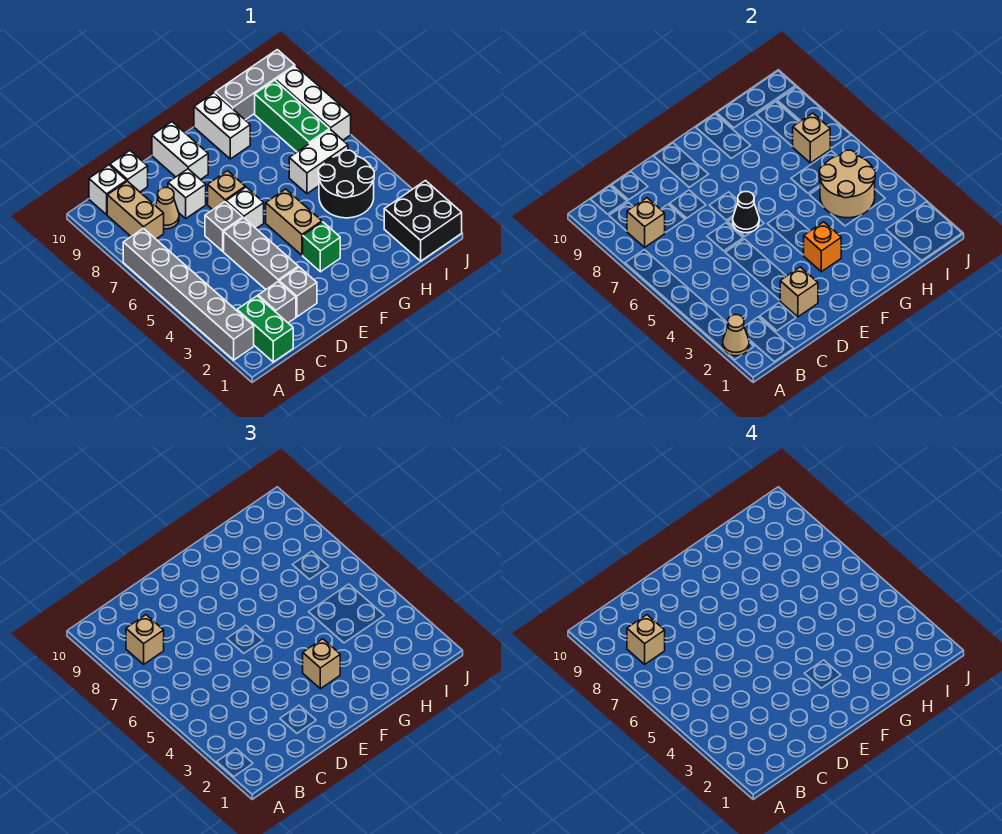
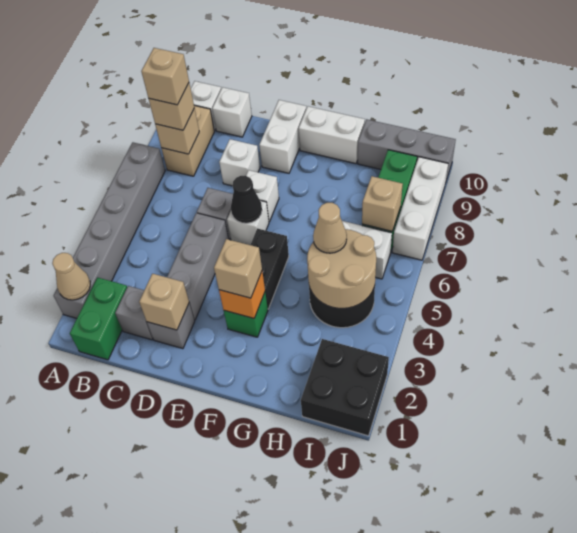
tan 1x1 cone [155,188,179,229] -> tan 1x1 cone moved to [313,203,347,253]
tan 1x1 brick [208,171,245,210] -> white 1x1 brick [246,170,279,222]
tan 1x2 brick [266,189,322,255] -> black 1x2 brick [251,228,289,309]
white 1x2 brick [194,93,250,159] -> white 1x2 brick turned to [299,106,365,164]

